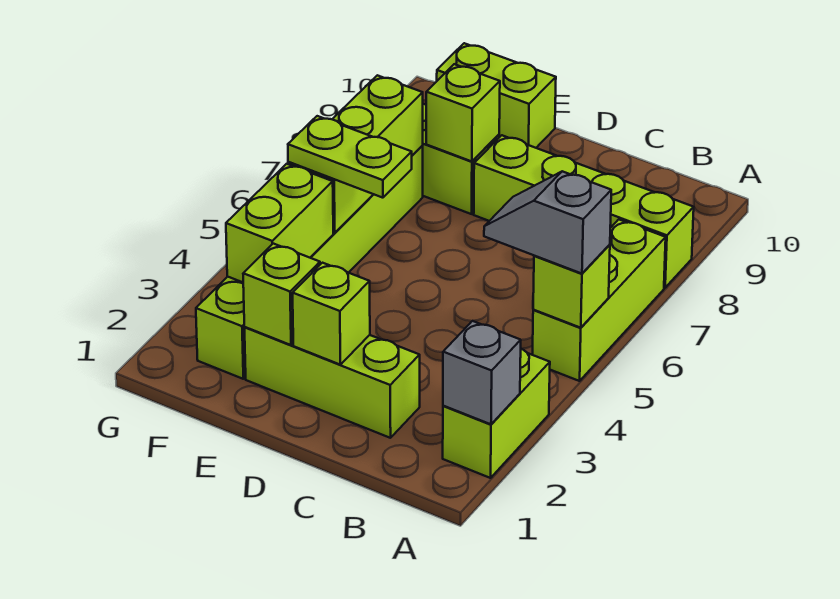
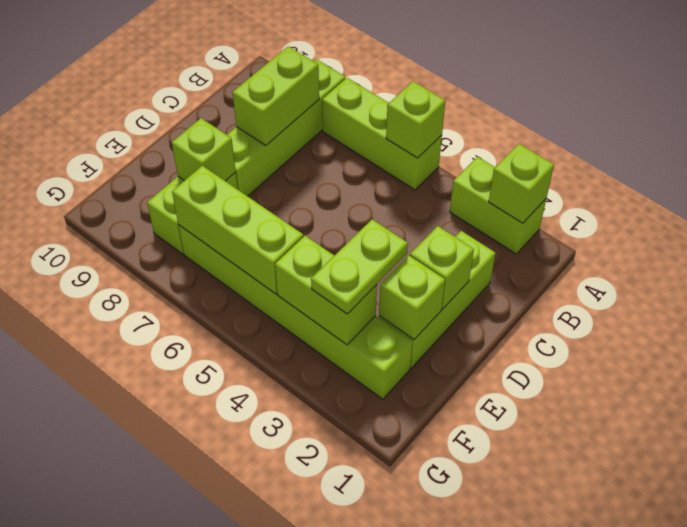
grey 1x1 brick [443,321,521,424] -> lime 1x1 brick [489,144,554,223]
grey 1x2 slope [484,171,611,274] -> none
lime 1x2 plate [288,116,412,198] -> lime 1x2 plate moved to [311,219,408,314]
lime 1x2 brick [437,43,556,148] -> lime 1x2 brick moved to [233,46,319,145]

